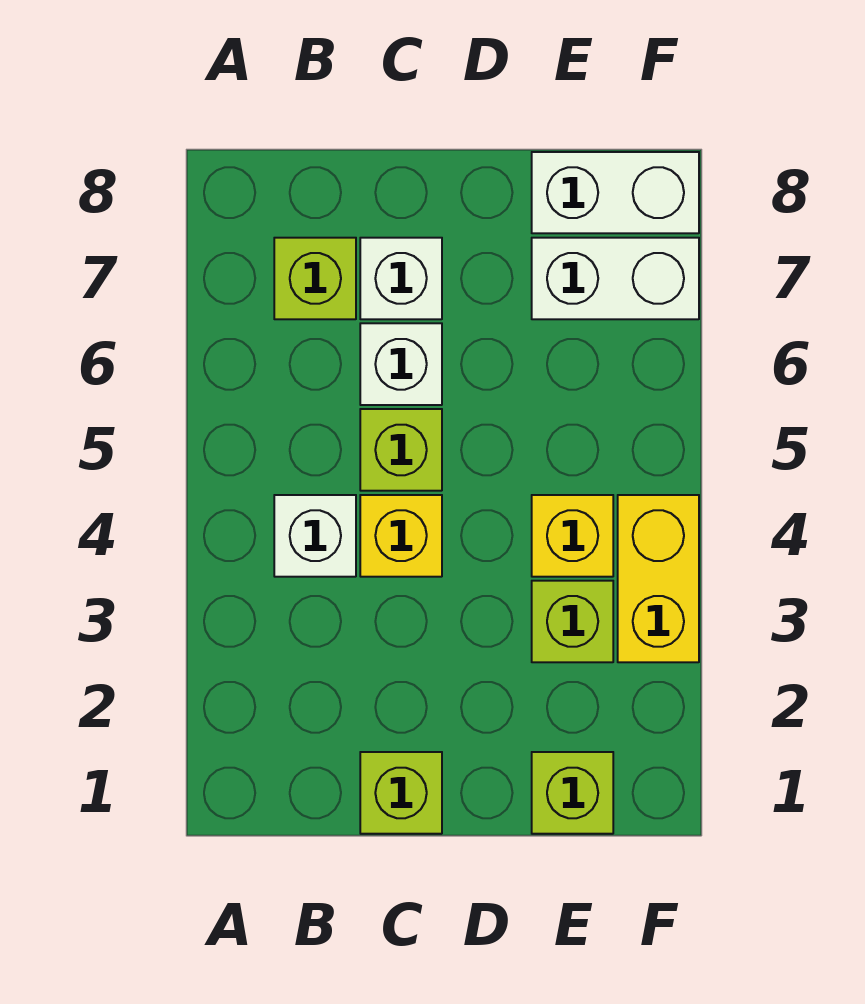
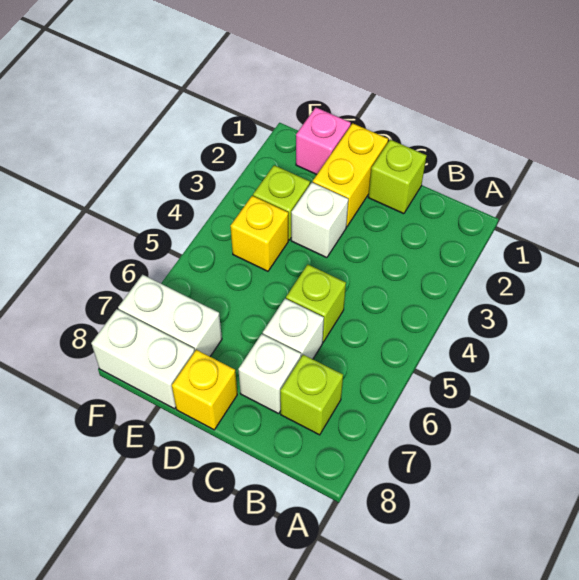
white 1x1 brick [274,495,356,577] -> white 1x1 brick moved to [291,182,348,258]
yellow 1x1 brick [360,495,442,577] -> yellow 1x1 brick moved to [172,350,237,430]
lime 1x1 brick [532,752,613,834] -> pink 1x1 brick [296,107,351,175]
yellow 1x2 brick [618,495,699,662] -> yellow 1x2 brick moved to [313,123,388,227]

